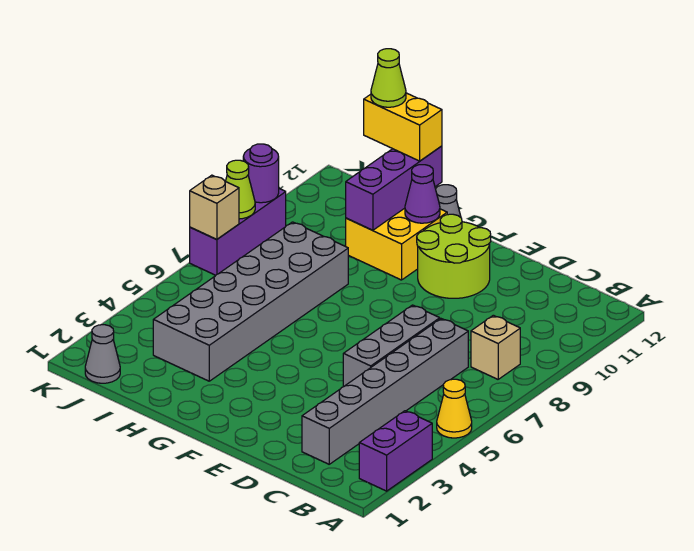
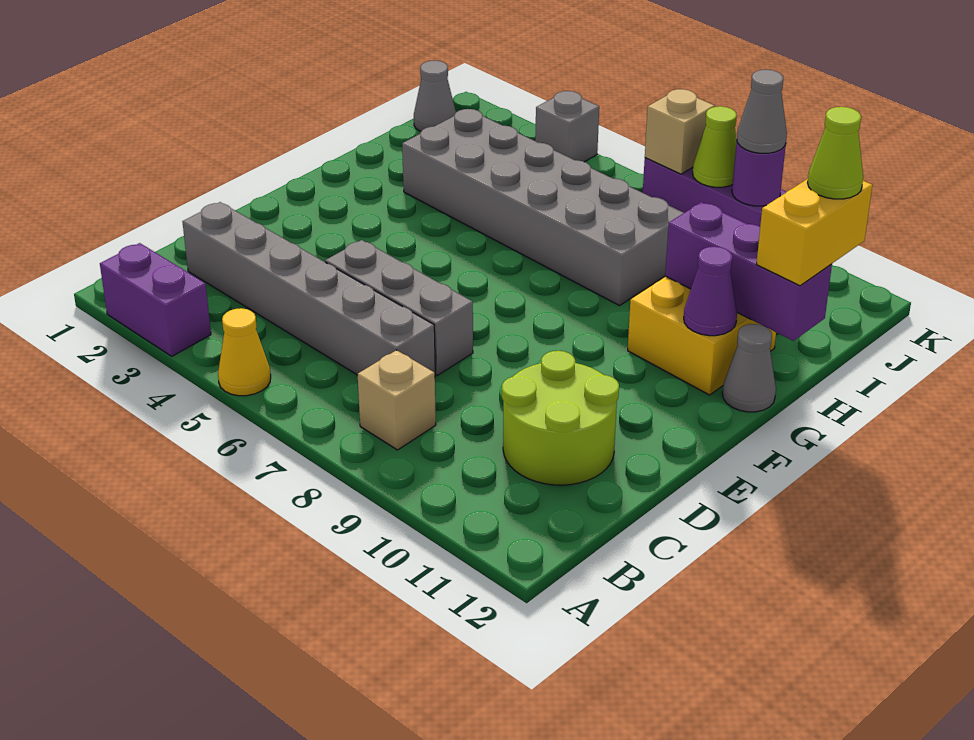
lime 2x2 round brick [417,214,491,298] -> lime 2x2 round brick moved to [502,351,619,485]
none -> grey 1x1 brick [535,91,599,162]
none -> grey 1x1 cone [737,70,787,153]

